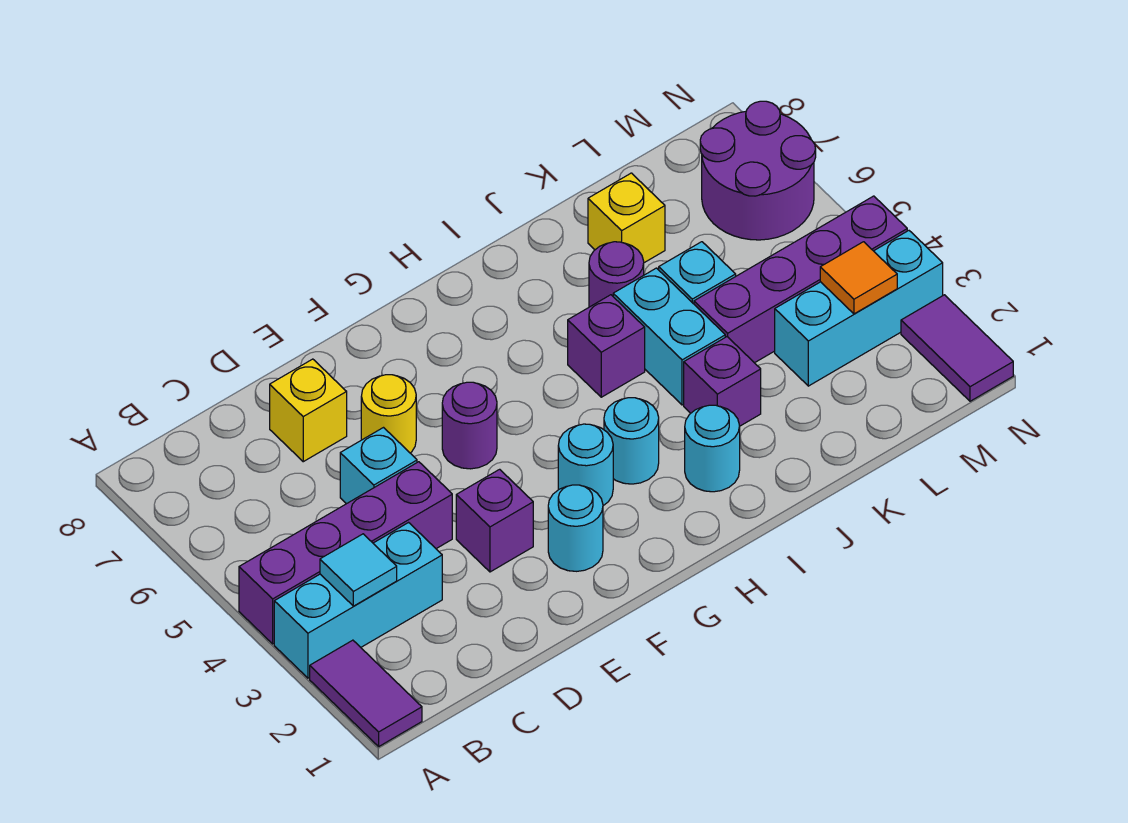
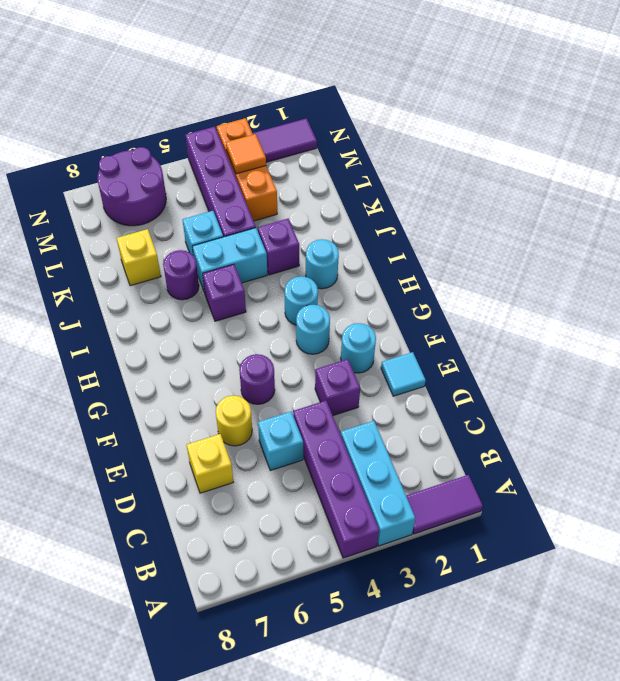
cyan 1x1 tile [320,534,397,606] -> cyan 1x1 tile moved to [381,352,426,396]
cyan 1x3 brick [775,231,943,386] -> orange 1x3 brick [217,118,277,221]

